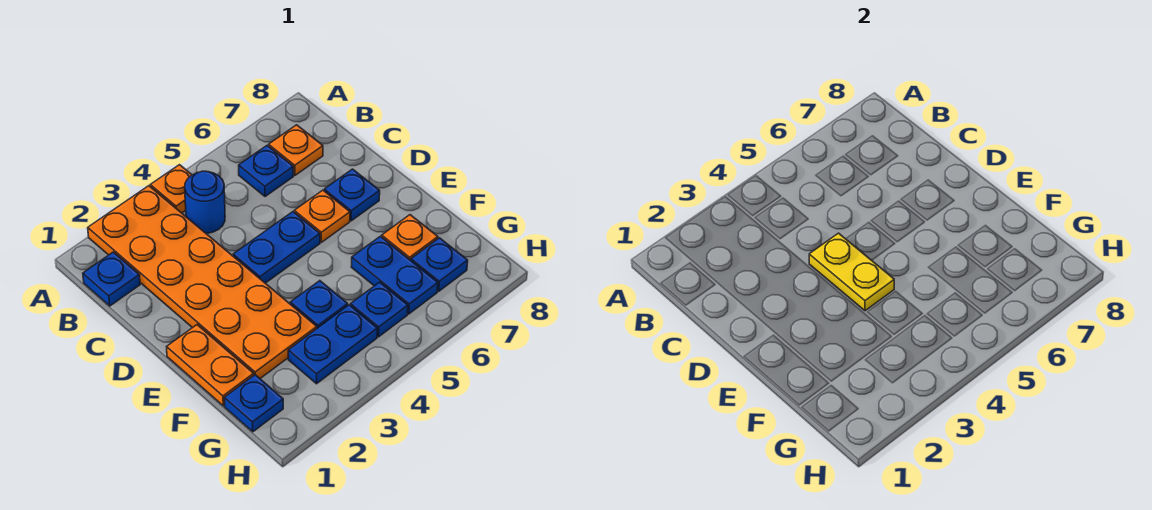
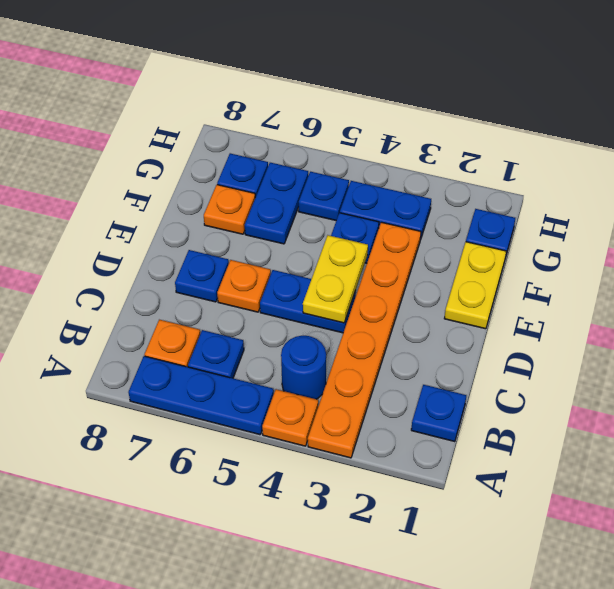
orange 2x6 plate [88,186,317,378] -> orange 1x6 plate [308,222,421,458]
none -> blue 1x3 plate [128,356,274,435]
orange 1x2 plate [167,325,254,406] -> yellow 1x2 plate [444,242,506,329]

